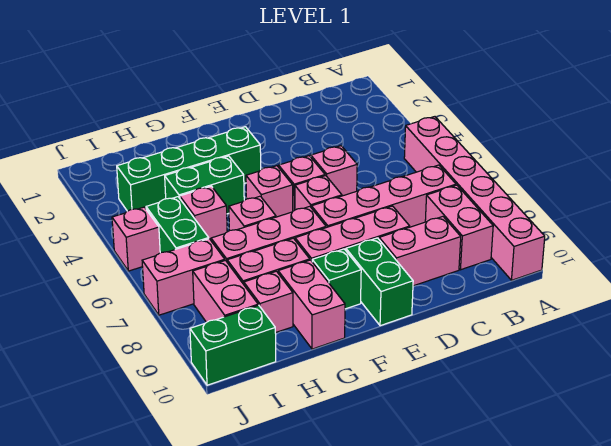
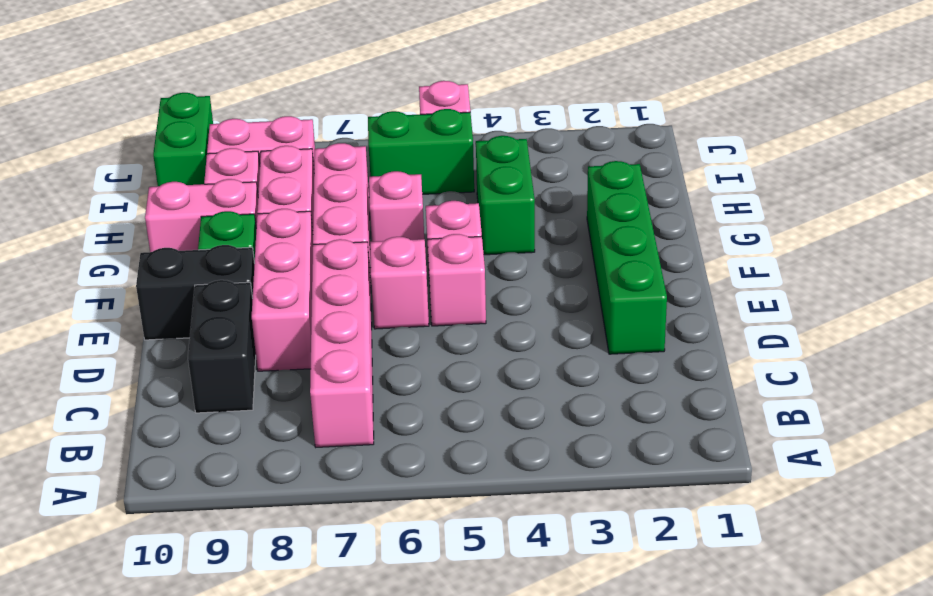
pink 1x6 brick [404,117,545,280] -> none
pink 1x2 brick [425,185,493,270] -> none
pink 1x2 brick [379,217,461,286] -> black 1x2 brick [188,280,256,413]
pink 1x1 brick [311,146,357,196] -> none
green 1x2 brick [346,238,413,326] -> black 1x2 brick [136,245,255,340]
green 1x4 brick [117,127,261,211] -> green 1x4 brick moved to [587,161,667,354]
pink 1x1 brick [180,186,227,240] -> none
pink 1x2 brick [142,239,225,315] -> none

